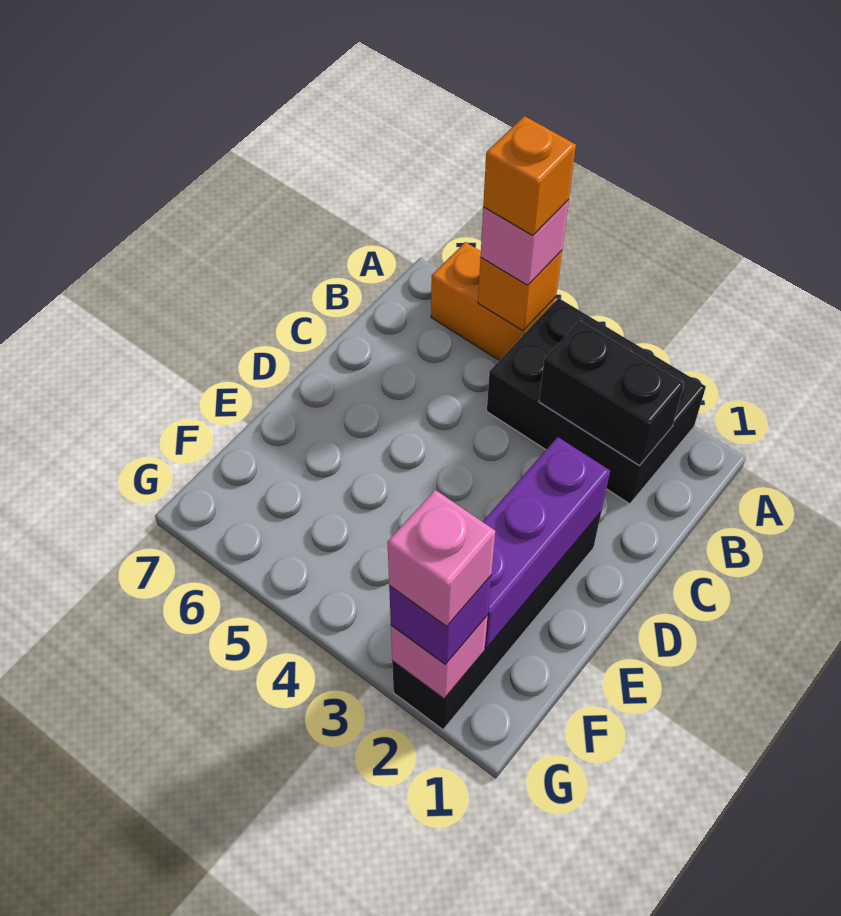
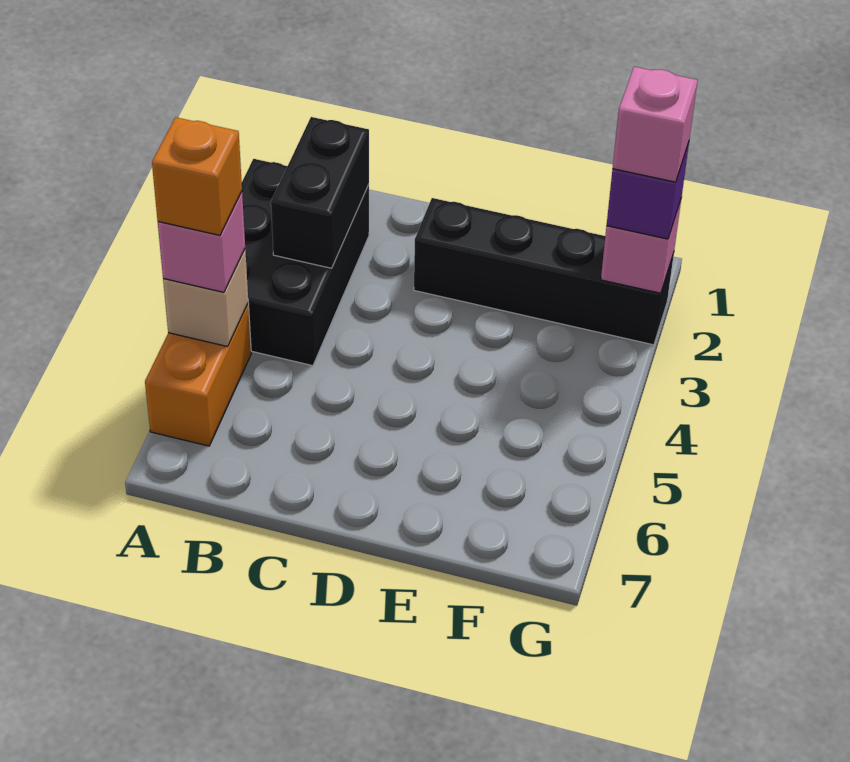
orange 1x1 brick [478,251,562,331] -> tan 1x1 brick [163,250,248,346]
purple 1x3 brick [483,437,610,648] -> none

